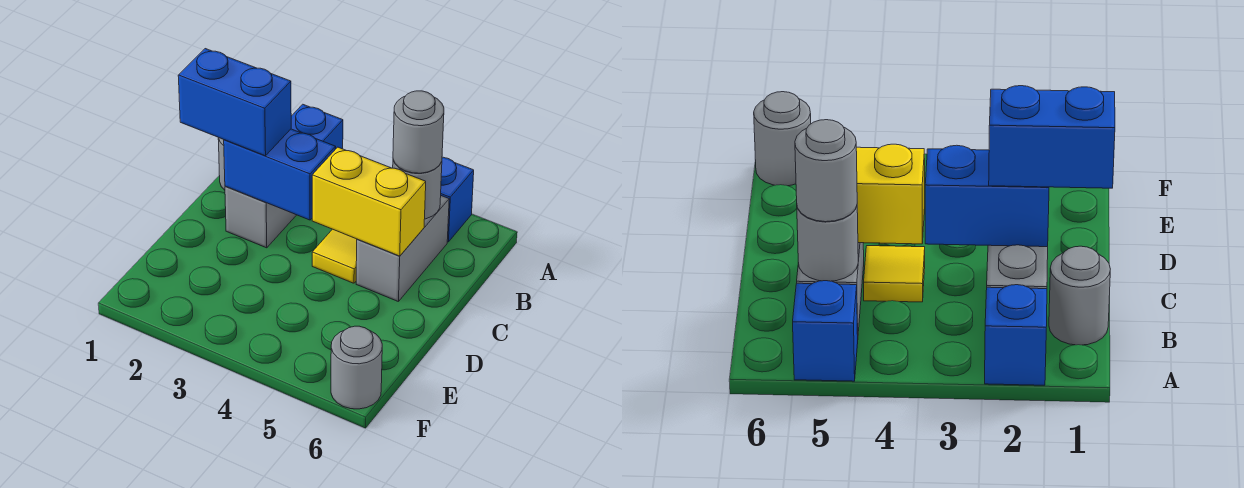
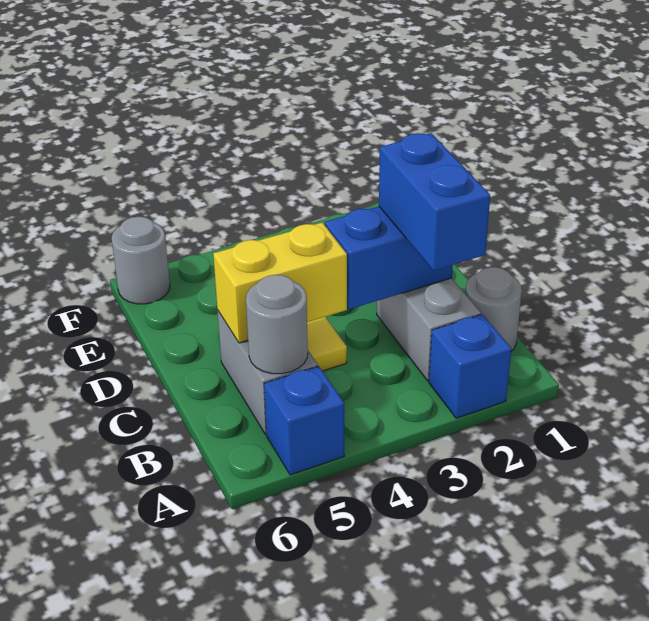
grey 1x1 round brick [393,91,444,173] -> none
blue 1x2 brick [178,49,291,156] -> blue 1x2 brick turned to [379,133,490,271]

